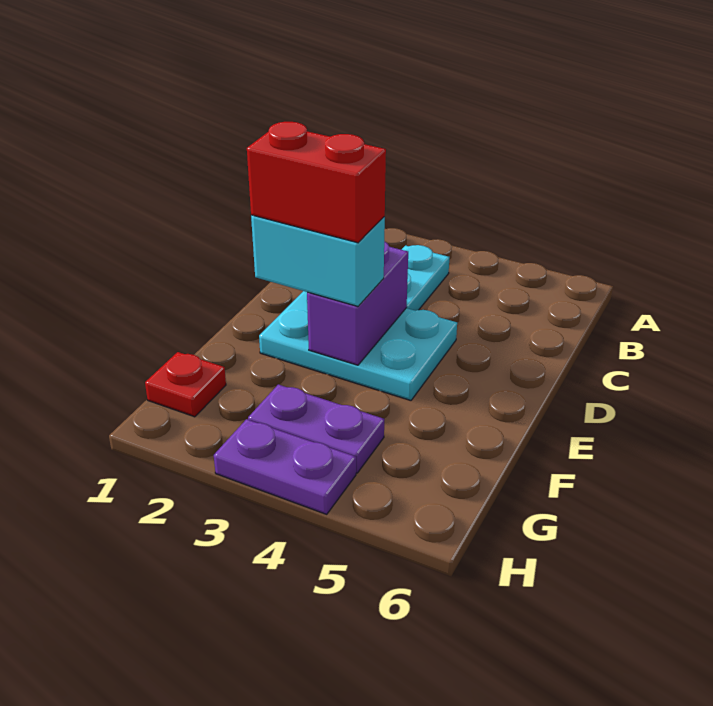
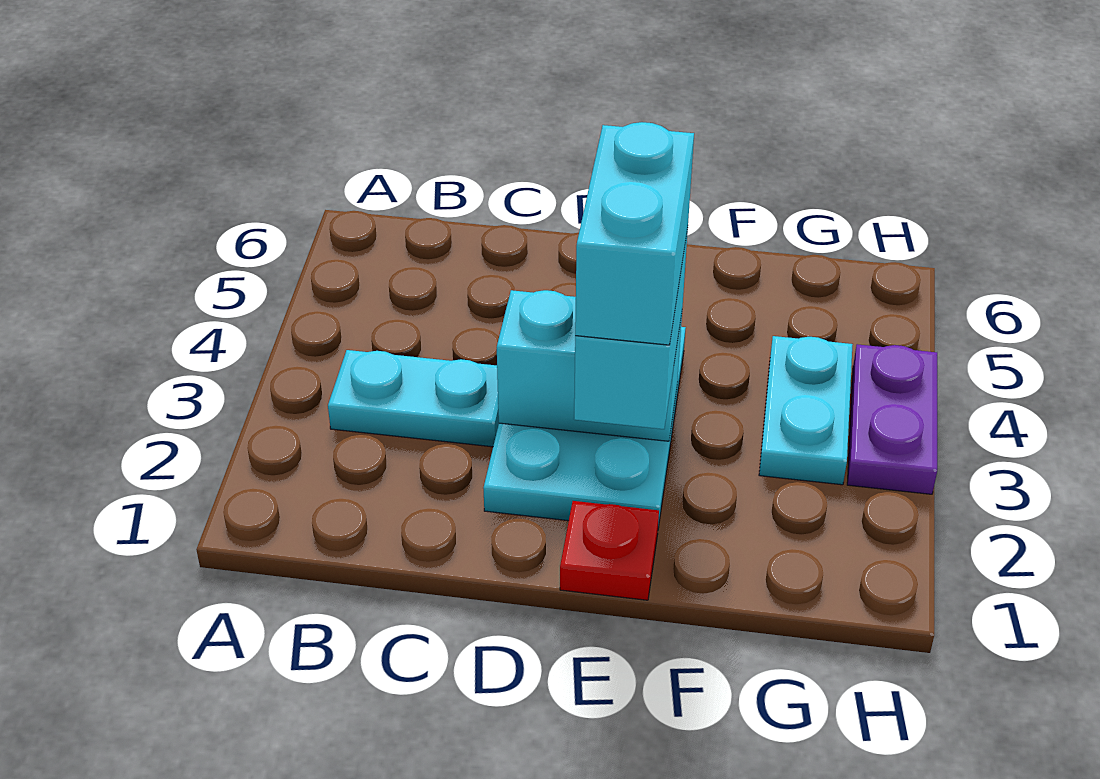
purple 1x2 brick [307,241,408,365] -> cyan 1x2 brick [497,290,682,441]
red 1x2 brick [247,122,386,243] -> cyan 1x2 brick [575,122,694,345]
red 1x1 plate [145,352,226,417] -> red 1x1 plate moved to [560,501,659,600]
purple 1x2 plate [248,385,384,473] -> cyan 1x2 plate [759,336,853,485]

